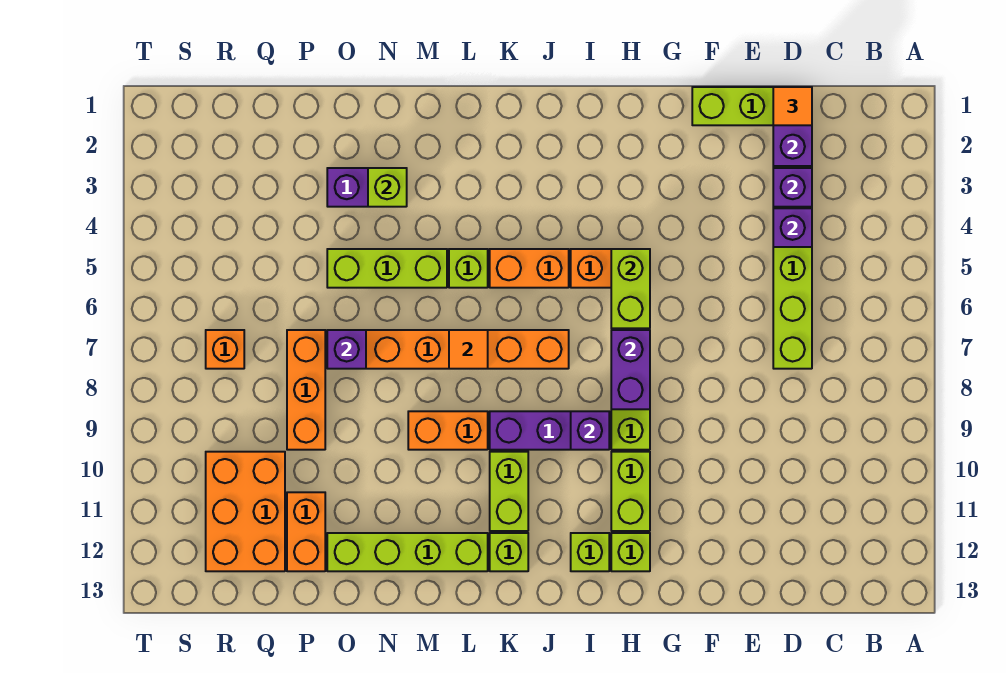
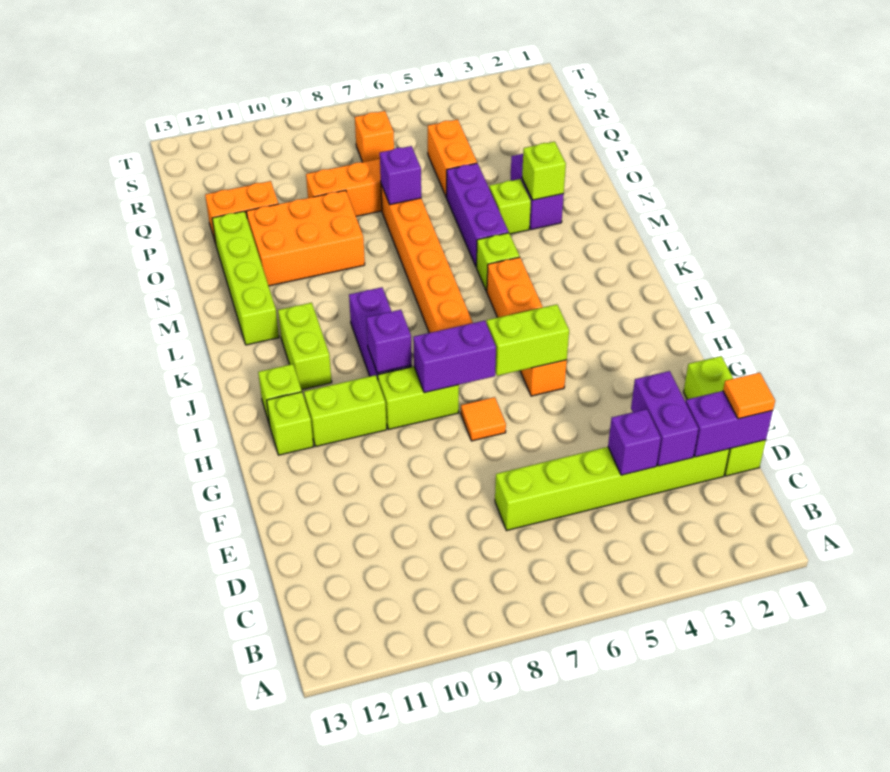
purple 1x1 brick [773,168,812,207] -> purple 1x2 brick [631,371,698,466]
lime 1x2 brick [490,452,528,531] -> lime 1x2 brick turned to [278,303,332,390]
lime 1x1 brick [490,533,528,571] -> lime 1x1 brick moved to [489,179,531,234]
orange 1x1 tile [449,330,488,369] -> orange 1x1 tile moved to [461,397,506,441]
orange 1x2 brick [408,411,488,450] -> orange 1x2 brick moved to [428,119,477,198]
lime 1x3 brick [327,249,447,288] -> purple 1x3 brick [447,163,509,267]
orange 2x3 brick [206,452,285,571] -> orange 2x3 brick moved to [247,190,365,286]

